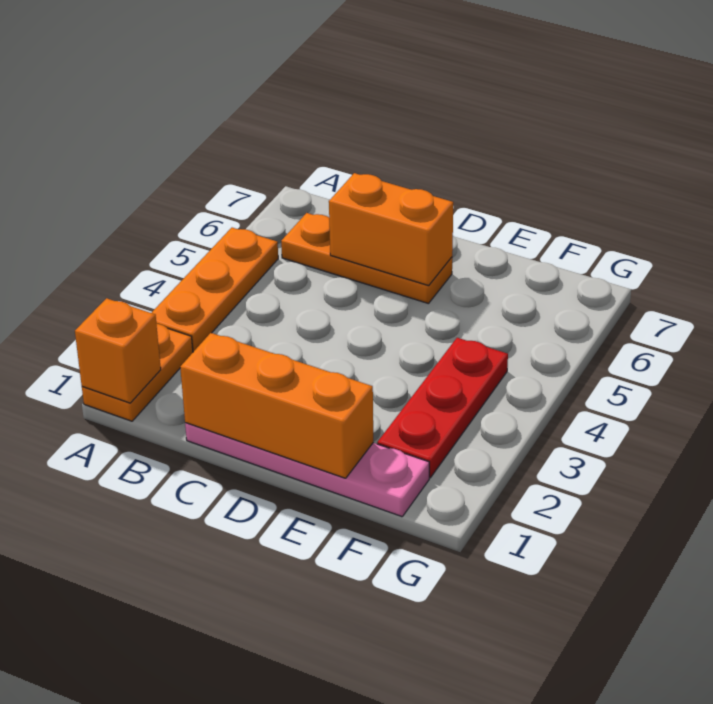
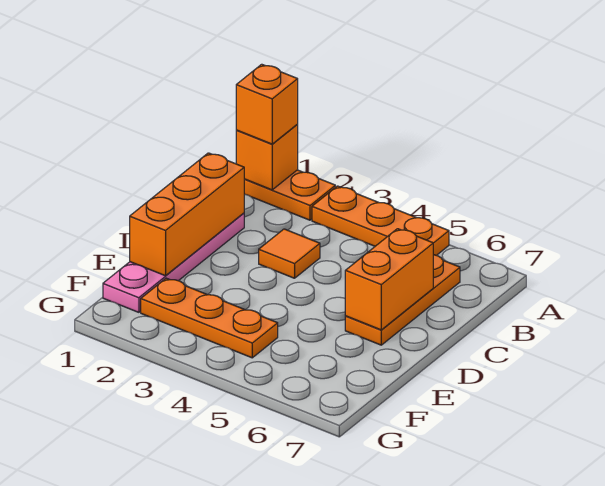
none -> orange 1x1 brick [236,64,298,144]
none -> orange 1x1 tile [259,229,320,278]
red 1x3 plate [377,338,508,478] -> orange 1x3 plate [141,278,278,358]

